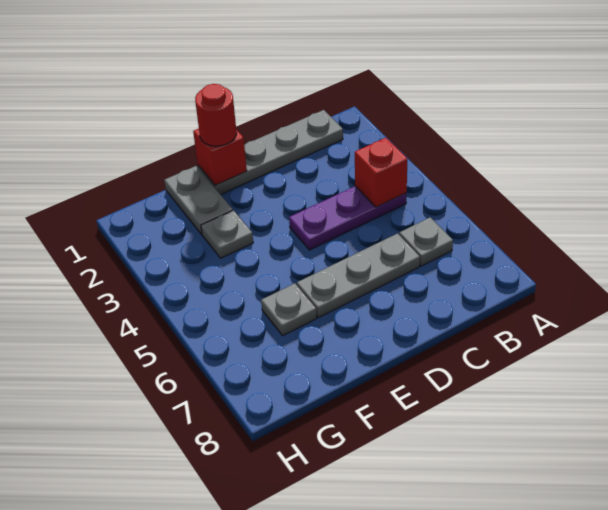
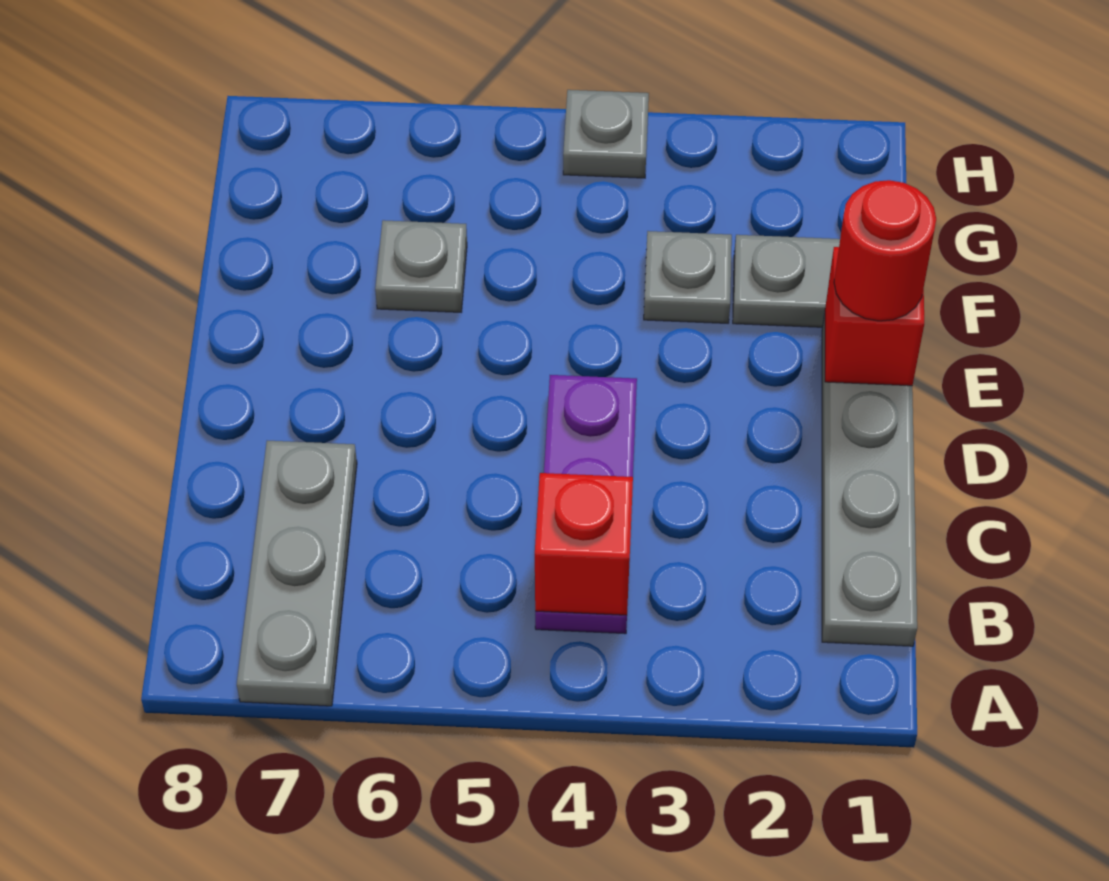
grey 1x1 plate [399,217,453,266] -> grey 1x1 plate moved to [563,90,649,178]
grey 1x3 plate [297,233,420,318] -> grey 1x3 plate moved to [237,441,357,706]

